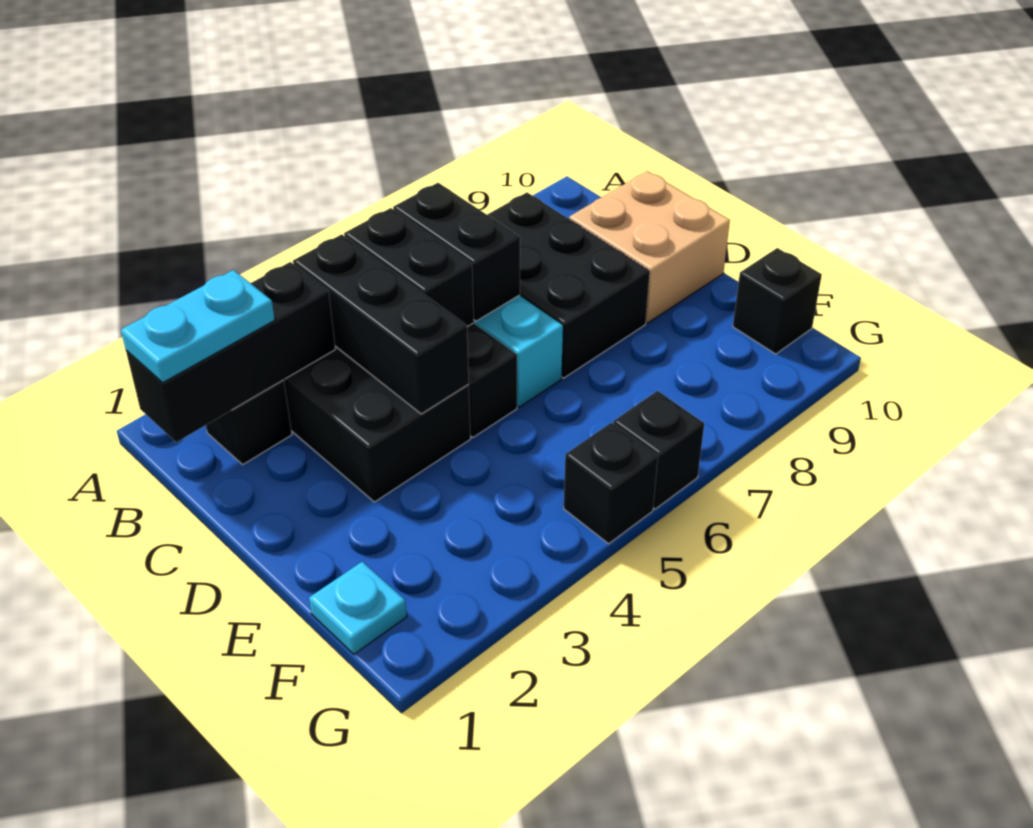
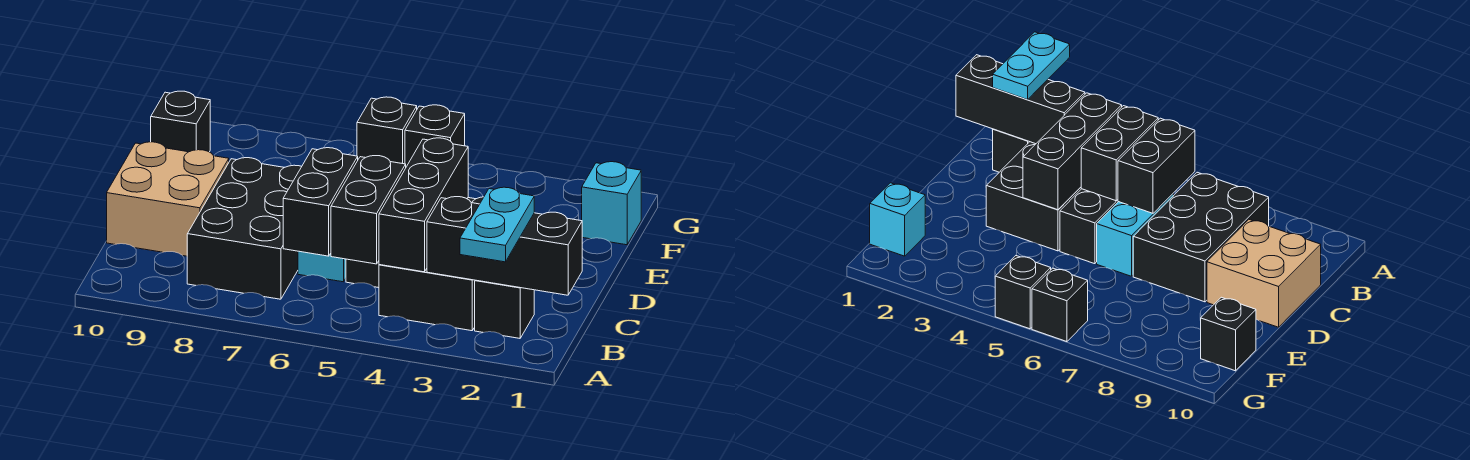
cyan 1x2 plate [121,270,275,383] -> cyan 1x2 plate turned to [460,187,534,262]
cyan 1x1 plate [309,562,407,654] -> cyan 1x1 brick [582,162,641,245]

